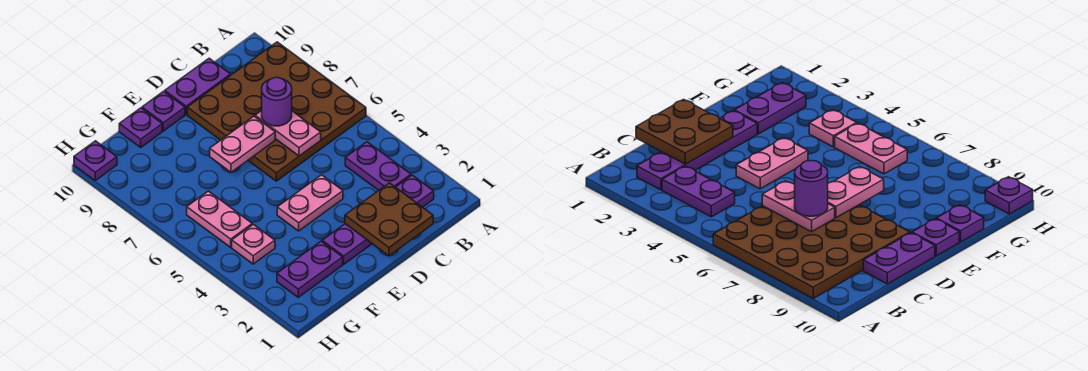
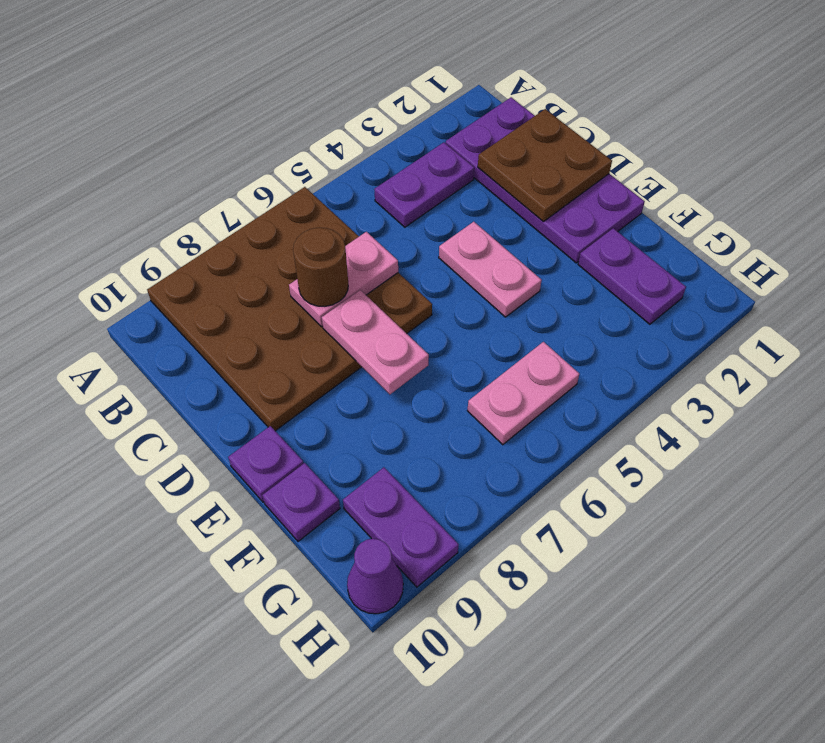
purple 1x4 plate [322,175,434,264] -> purple 2x4 plate [445,97,645,263]
purple 1x1 round brick [262,78,292,126] -> brown 1x1 round brick [293,228,348,306]
purple 1x2 plate [165,58,231,114] -> purple 1x2 plate moved to [343,467,459,587]
pink 1x1 plate [232,224,275,264] -> none
purple 1x1 plate [74,141,117,180] -> purple 1x1 cone [347,539,403,614]

